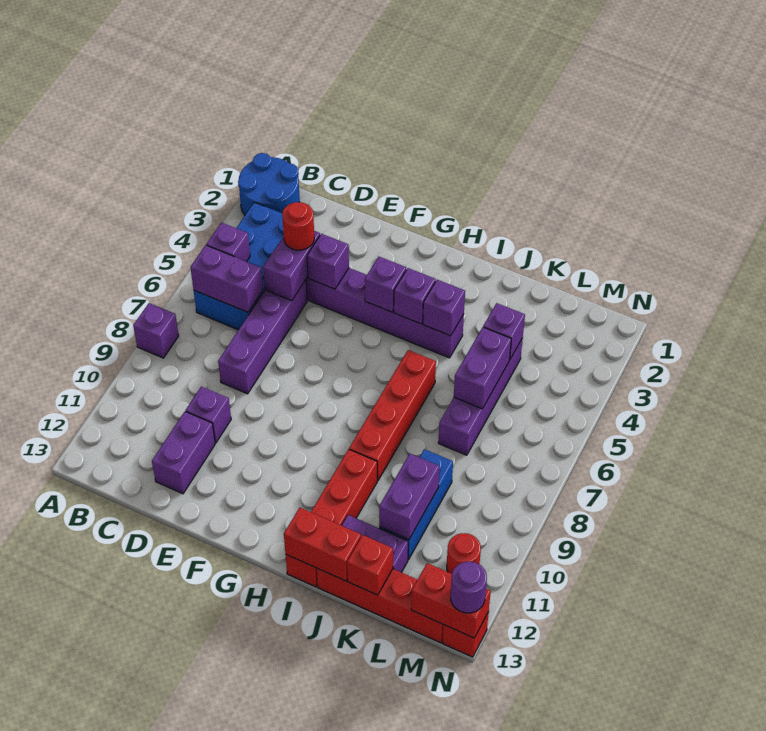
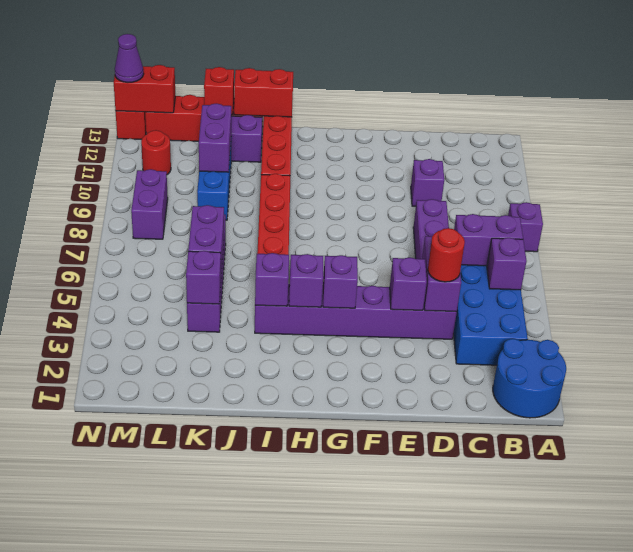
purple 1x2 brick [152,411,215,494] -> purple 1x2 brick moved to [131,169,168,239]
purple 1x1 round brick [451,562,487,613] -> purple 1x1 cone [115,34,144,83]

